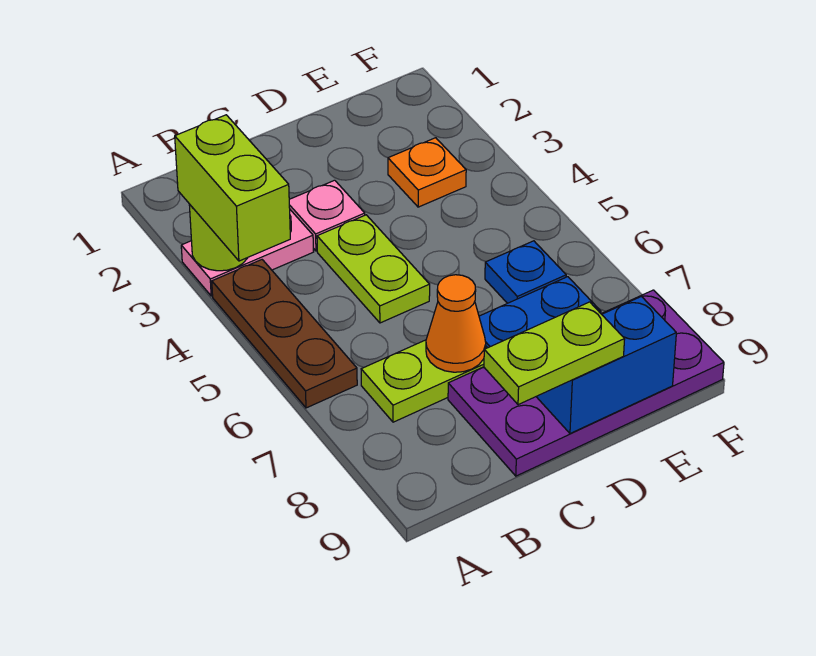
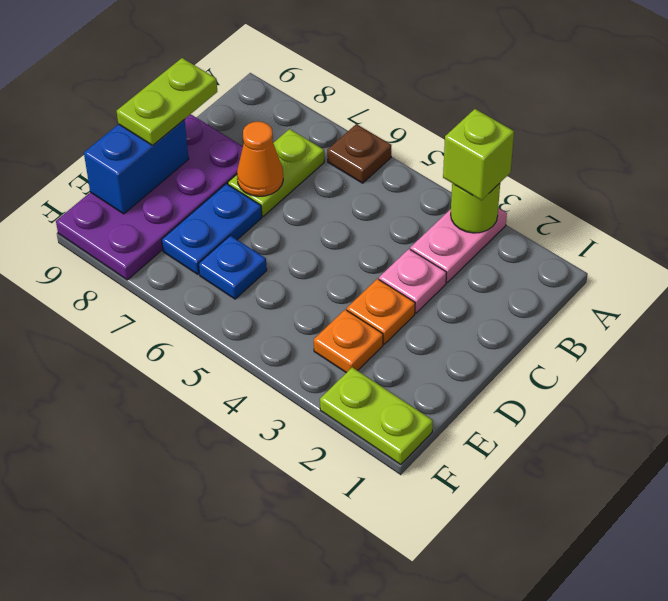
lime 1x2 brick [175,115,290,261] -> lime 1x1 brick [443,109,514,200]
brown 1x3 plate [212,260,357,408] -> brown 1x1 plate [327,124,392,183]
lime 1x2 plate [317,215,430,323] -> lime 1x2 plate moved to [320,367,433,464]
none -> orange 1x1 plate [347,279,415,344]

